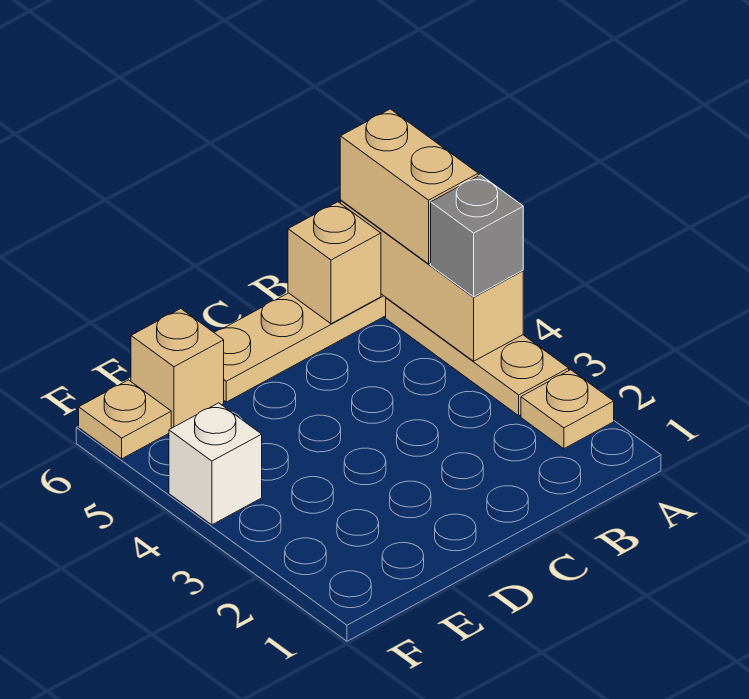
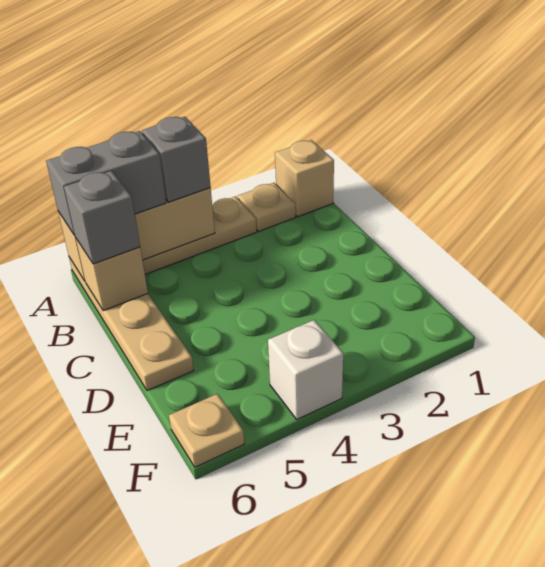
tan 1x2 brick [340,109,478,264] -> grey 1x2 brick [46,131,166,235]
none -> grey 1x1 brick [64,171,140,264]
tan 1x1 brick [131,309,224,428] -> tan 1x1 brick moved to [275,140,334,217]

